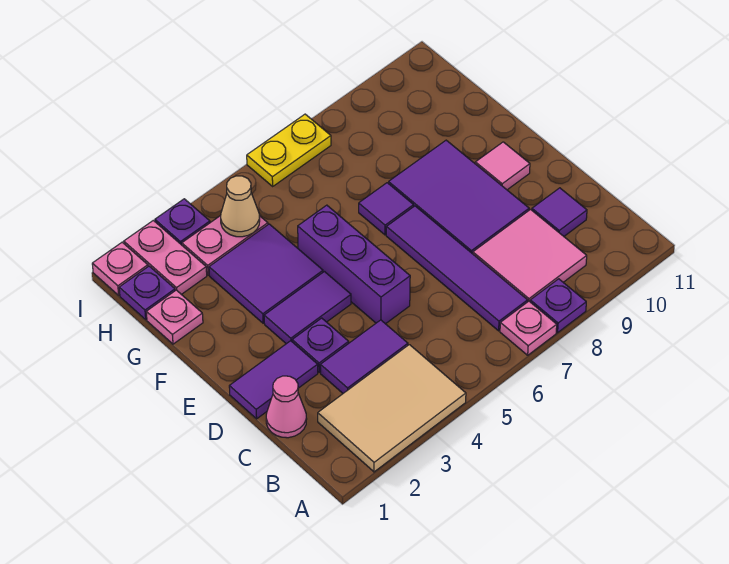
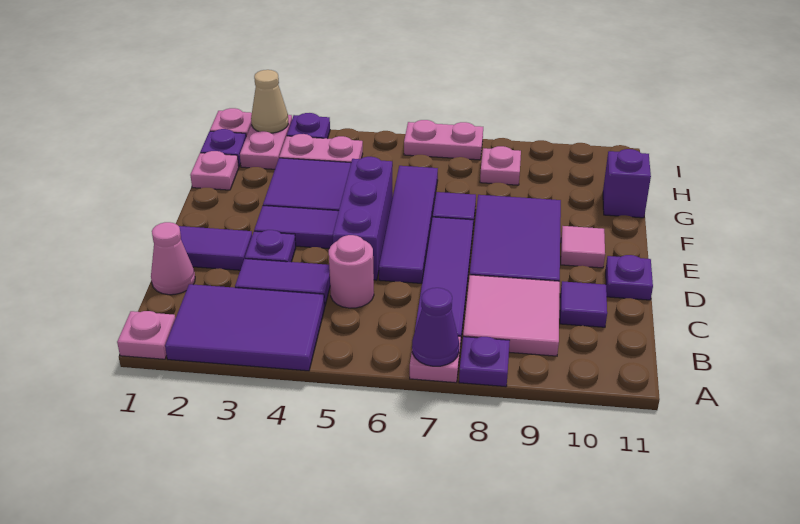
none -> pink 1x1 plate [117,311,175,359]
tan 2x3 tile [318,345,466,472] -> purple 2x3 tile [165,284,325,371]
none -> purple 1x1 cone [412,288,459,366]
none -> pink 1x1 round brick [329,235,374,308]
none -> purple 1x4 tile [379,166,438,283]
none -> purple 1x1 plate [606,255,653,300]
none -> purple 1x1 brick [603,149,651,218]
tan 1x1 cone [221,176,260,237] -> tan 1x1 cone moved to [251,70,288,133]
none -> pink 1x1 plate [480,146,521,185]
yellow 1x2 plate [247,114,331,186] -> pink 1x2 plate [404,120,483,160]

